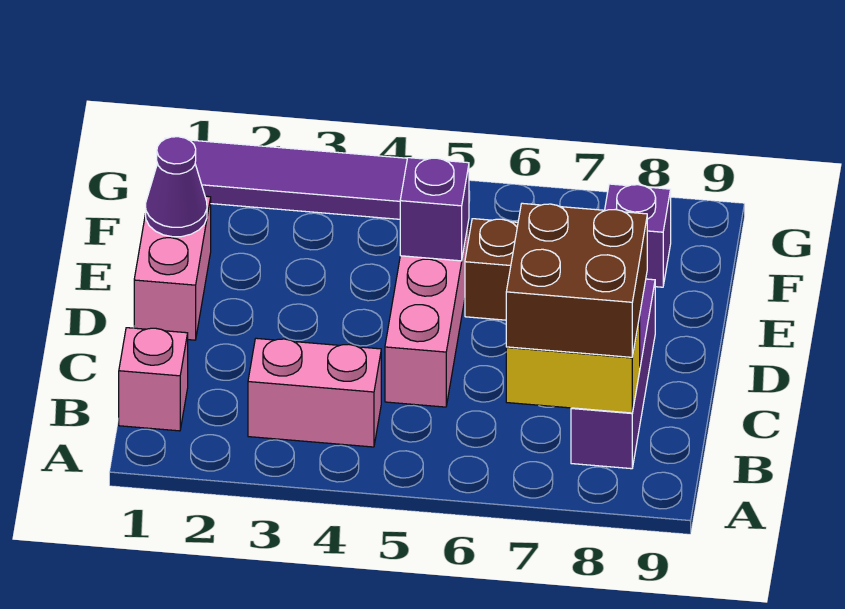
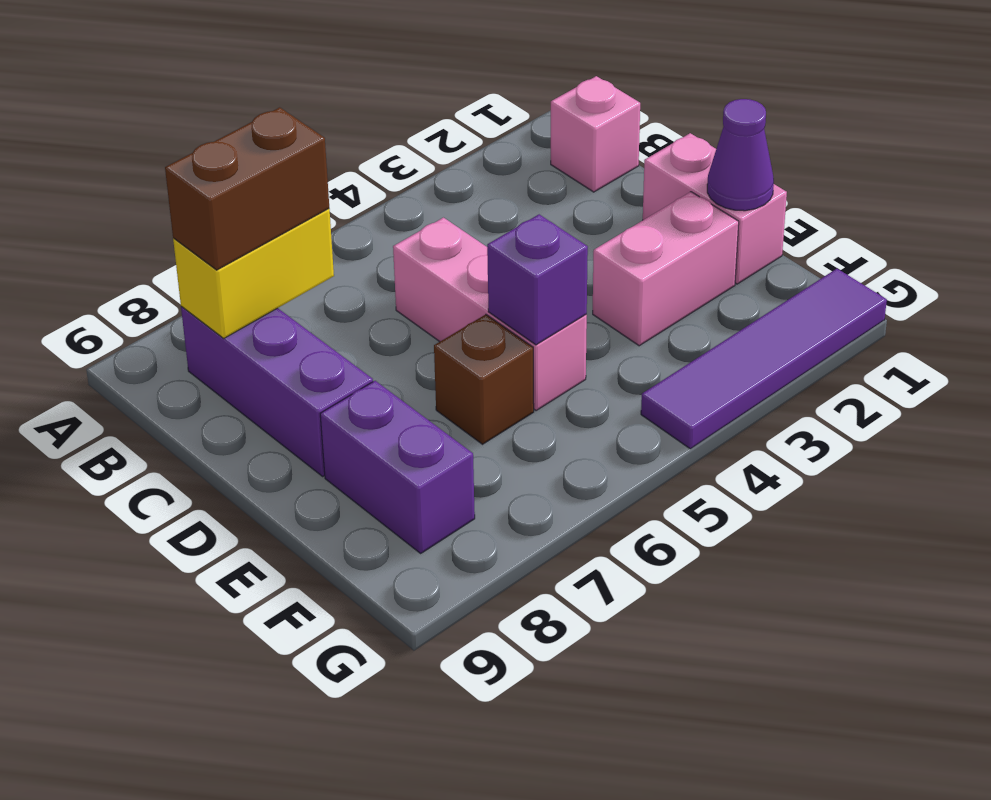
pink 1x2 brick [248,338,381,447] -> pink 1x2 brick moved to [593,192,739,346]
brown 2x2 brick [506,203,647,357] -> brown 1x2 brick [165,107,329,270]
purple 1x1 brick [605,184,671,287] -> purple 1x2 brick [320,381,475,553]

